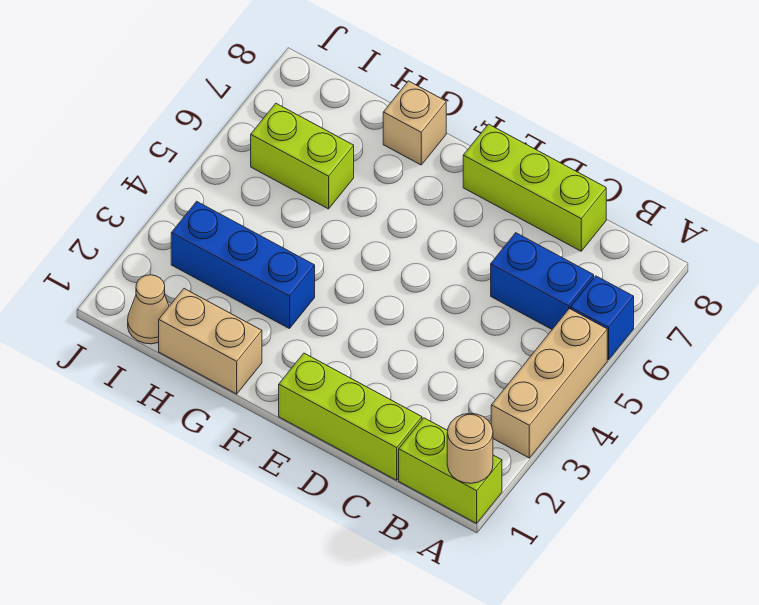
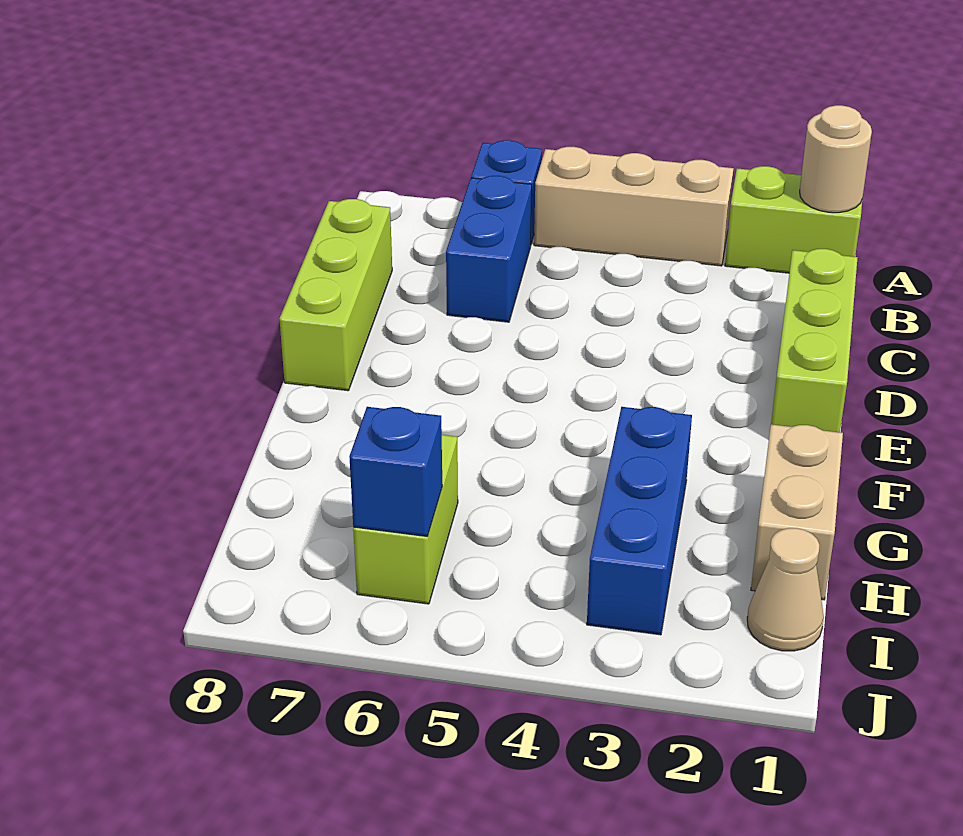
lime 1x2 brick [399,418,502,523] -> lime 1x2 brick turned to [725,166,862,273]
tan 1x1 brick [383,81,446,165] -> none
none -> blue 1x1 brick [349,407,442,536]

